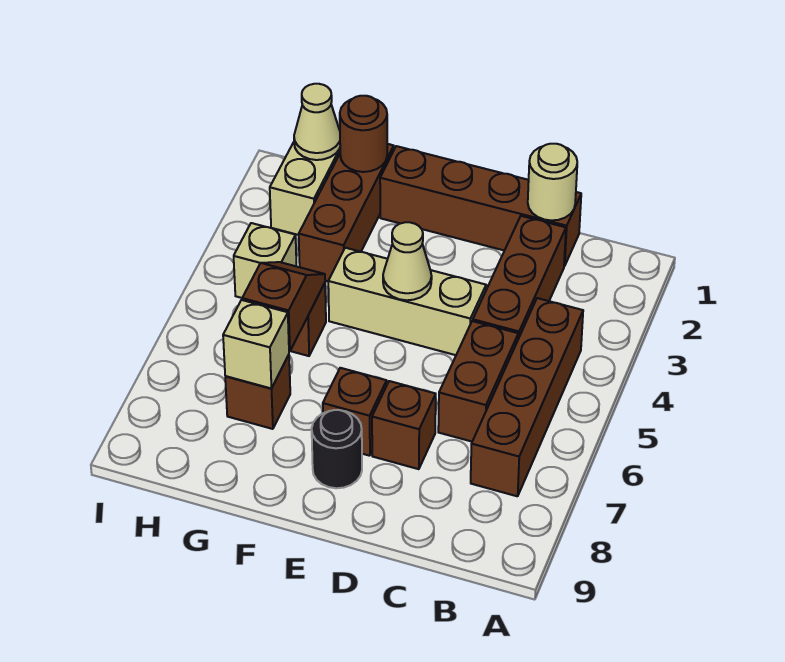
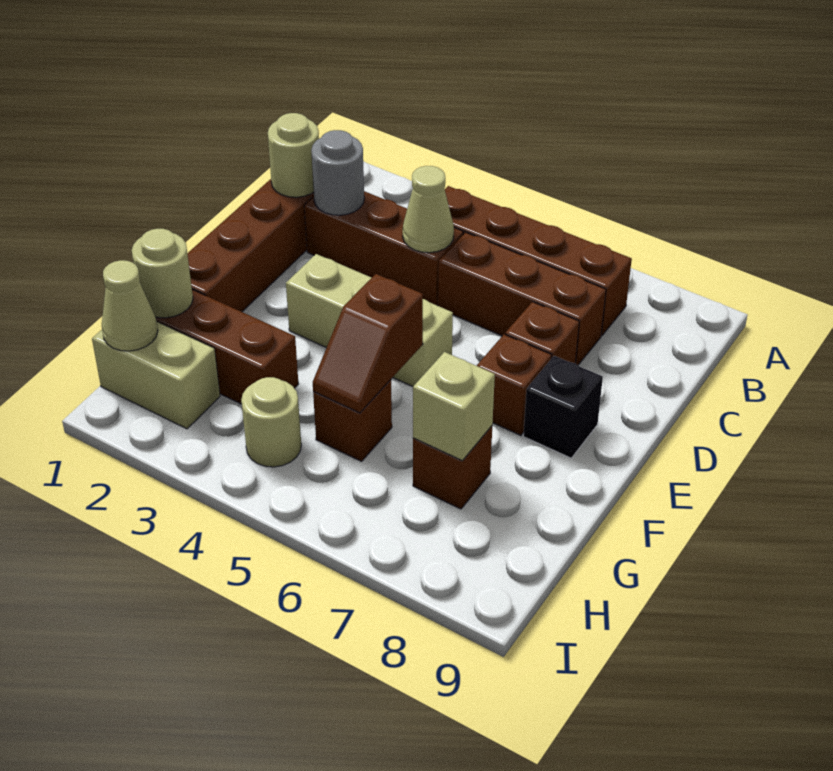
none -> grey 1x1 round brick [311,130,364,215]
brown 1x2 brick [438,321,518,442] -> brown 1x3 brick [438,232,606,365]
tan 1x3 brick [328,248,486,355] -> tan 1x3 brick turned to [286,254,453,387]
tan 1x1 cone [383,222,432,300] -> tan 1x1 cone moved to [403,166,454,253]
black 1x1 round brick [312,410,362,488] -> black 1x1 brick [523,356,603,458]
brown 1x1 round brick [340,96,387,172] -> tan 1x1 round brick [132,229,193,318]
brown 1x2 slope [242,262,325,352] -> brown 1x2 slope turned to [313,274,423,413]
tan 1x1 brick [234,223,296,298] -> tan 1x1 round brick [241,377,301,467]

